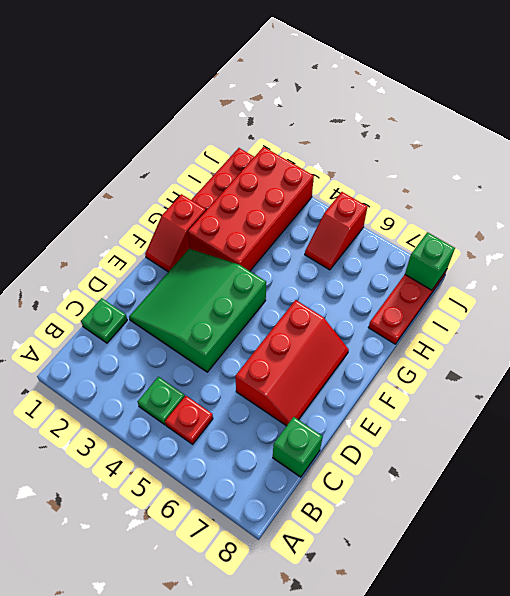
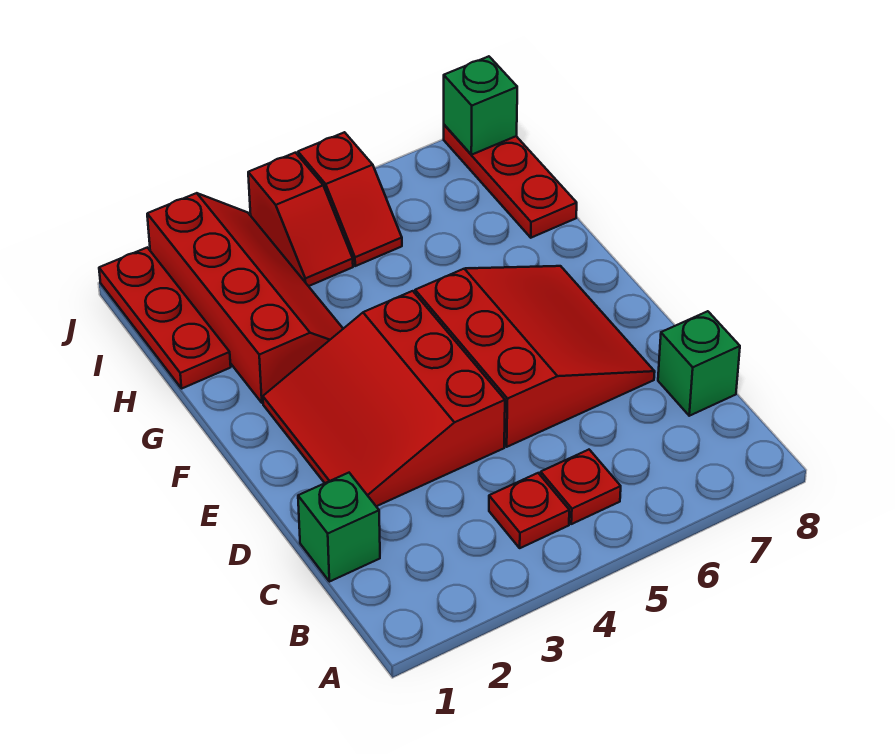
green 1x1 plate [137,377,185,425] -> red 1x1 plate [489,473,569,548]
green 1x1 plate [81,298,127,343] -> green 1x1 brick [298,473,380,582]
green 3x3 slope [129,249,266,372] -> red 3x3 slope [263,291,505,506]
red 2x3 slope [235,300,349,426] -> red 3x3 slope [415,266,655,447]
red 1x2 slope [145,194,206,272] -> red 1x2 slope moved to [248,153,353,286]
red 2x4 brick [188,147,314,271] -> red 2x4 slope [147,193,343,403]

